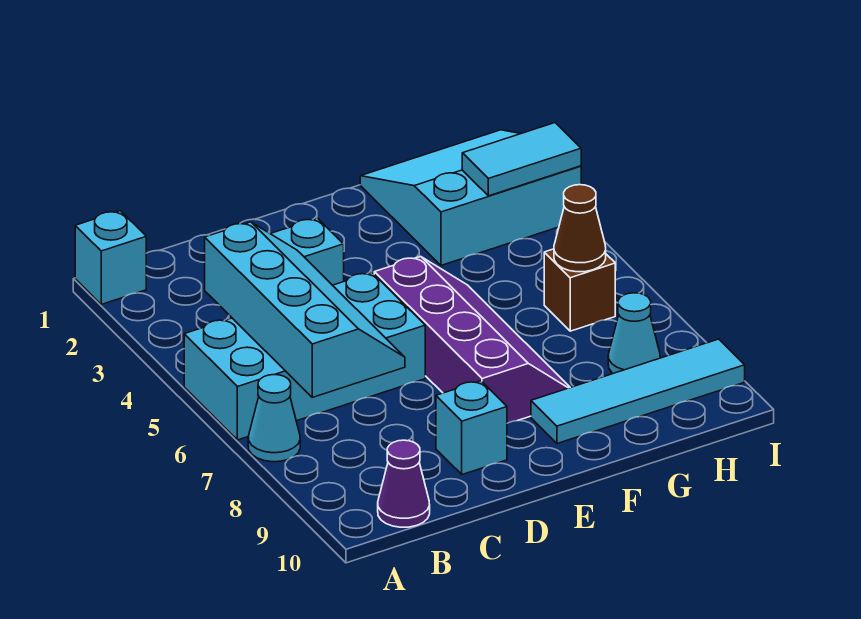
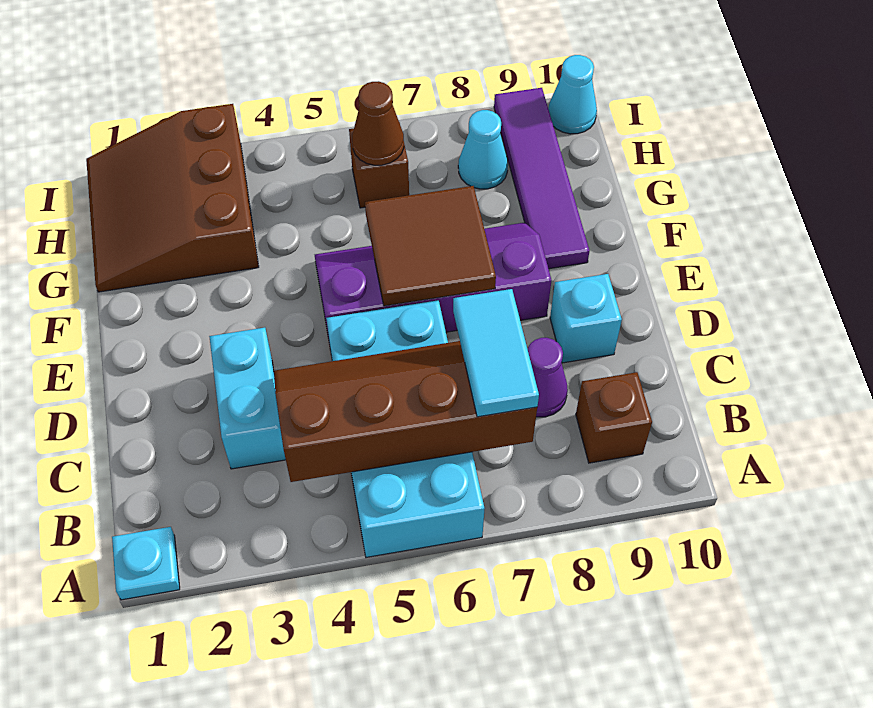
cyan 1x1 brick [75,211,146,304] -> cyan 1x1 plate [112,527,180,600]
cyan 1x1 cone [248,375,300,462] -> cyan 1x1 cone moved to [548,55,597,134]
cyan 2x4 slope [205,222,405,397] -> brown 2x4 slope [274,341,537,482]
none -> brown 1x1 brick [576,372,652,463]
purple 1x1 cone [378,440,430,527] -> purple 1x1 cone moved to [528,338,568,417]
none -> brown 2x2 tile [365,186,496,306]
cyan 1x4 tile [531,339,745,443] -> purple 1x4 tile [494,88,590,269]
cyan 3x3 slope [360,130,581,265] -> brown 3x3 slope [86,104,259,292]
cyan 1x2 tile [462,123,581,196] -> cyan 1x2 tile moved to [453,289,539,417]

